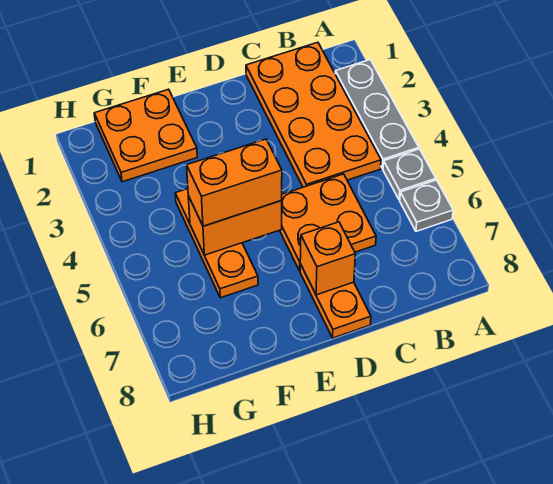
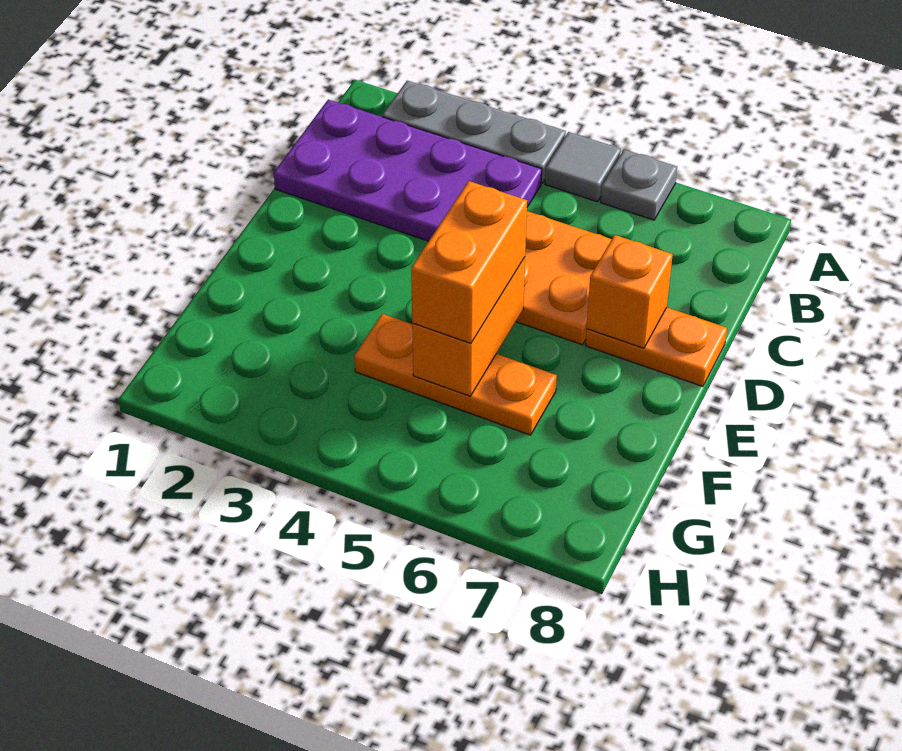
grey 1x1 plate [383,149,436,200] -> grey 1x1 tile [545,132,621,202]
orange 2x4 plate [246,42,381,187] -> purple 2x4 plate [274,100,542,241]
orange 2x2 plate [94,89,197,182] -> none

